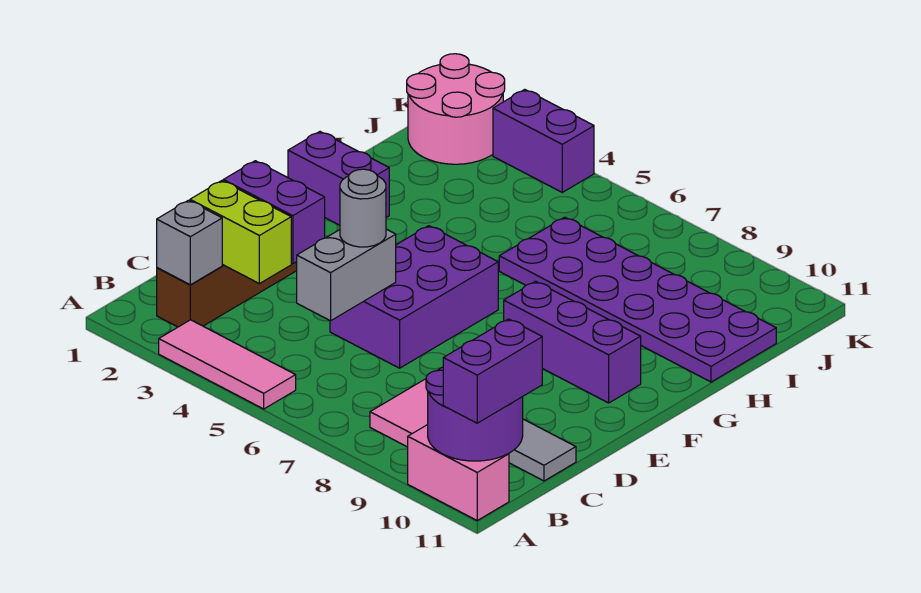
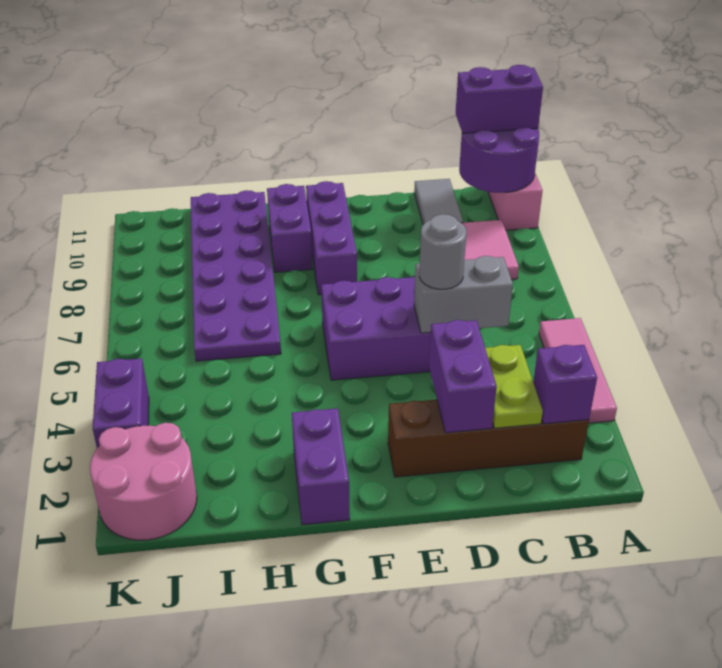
grey 1x1 brick [157,200,222,285] -> purple 1x1 brick [533,345,597,424]
lime 1x2 brick [190,181,291,284] -> lime 1x2 plate [485,345,543,428]
none -> purple 1x2 brick [267,184,312,272]

